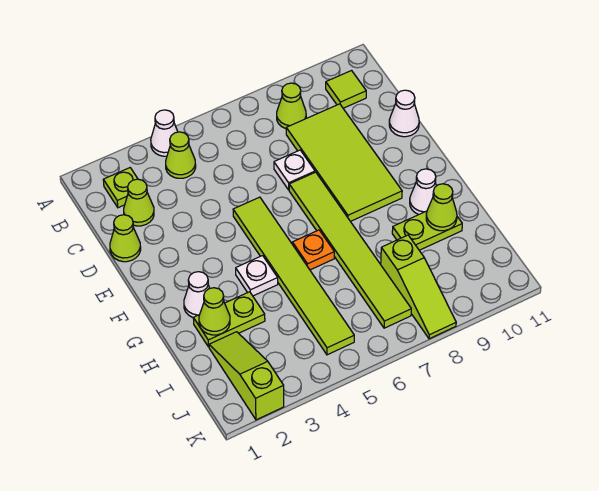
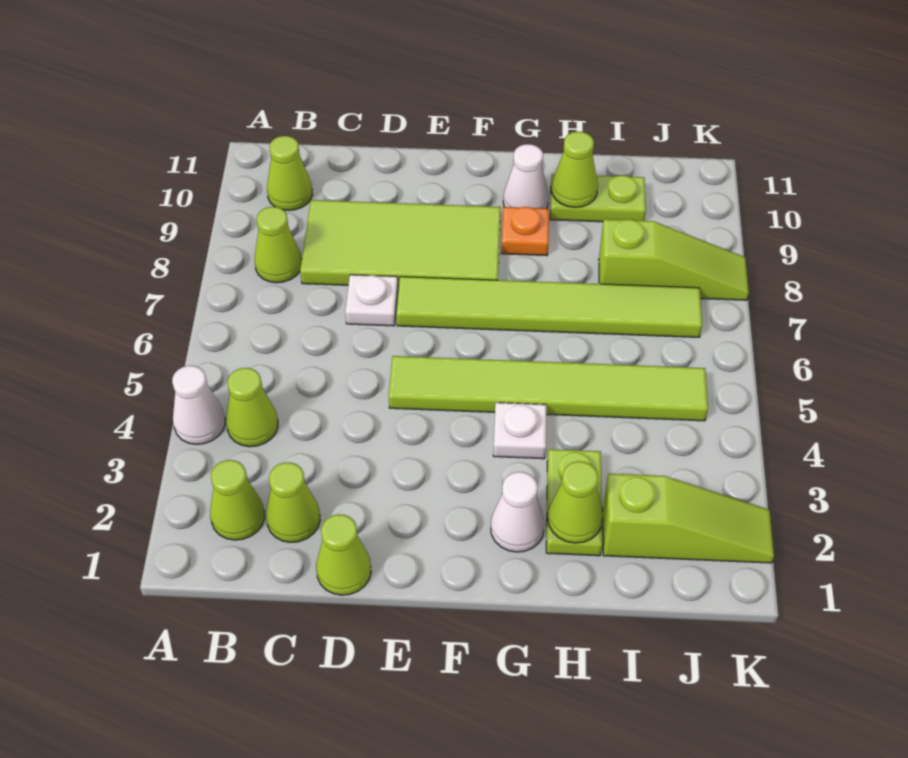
lime 1x1 plate [103,168,138,208] -> lime 1x1 cone [210,460,265,540]
lime 1x1 tile [326,71,366,108] -> lime 1x1 cone [267,136,313,210]
white 1x1 cone [389,90,419,137] -> none
orange 1x1 plate [292,230,334,270] -> orange 1x1 plate moved to [501,207,549,256]
lime 1x2 plate [392,211,462,250] -> lime 1x2 plate turned to [550,174,646,222]
lime 1x3 slope [209,332,284,420] -> lime 1x3 slope turned to [603,474,774,563]

